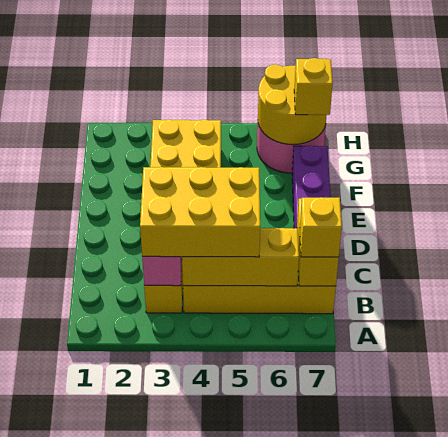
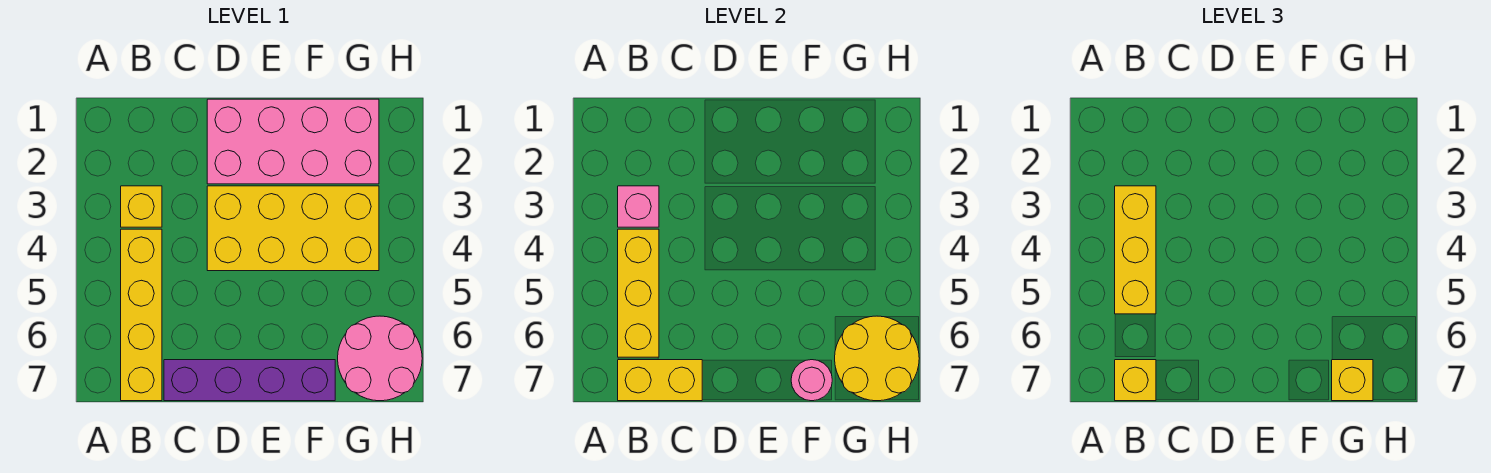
yellow 2x3 brick [140,167,260,257] -> yellow 1x3 brick [1115,186,1156,314]
none -> pink 2x4 brick [207,99,379,184]
none -> pink 1x1 round brick [791,360,832,401]

